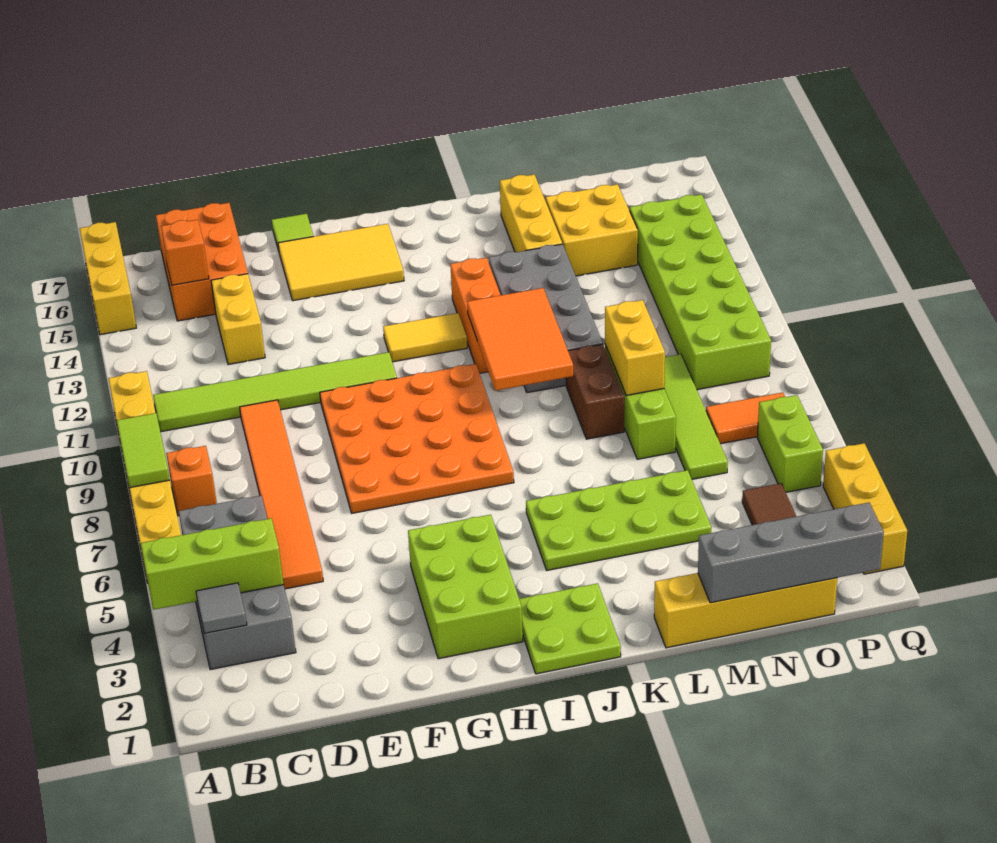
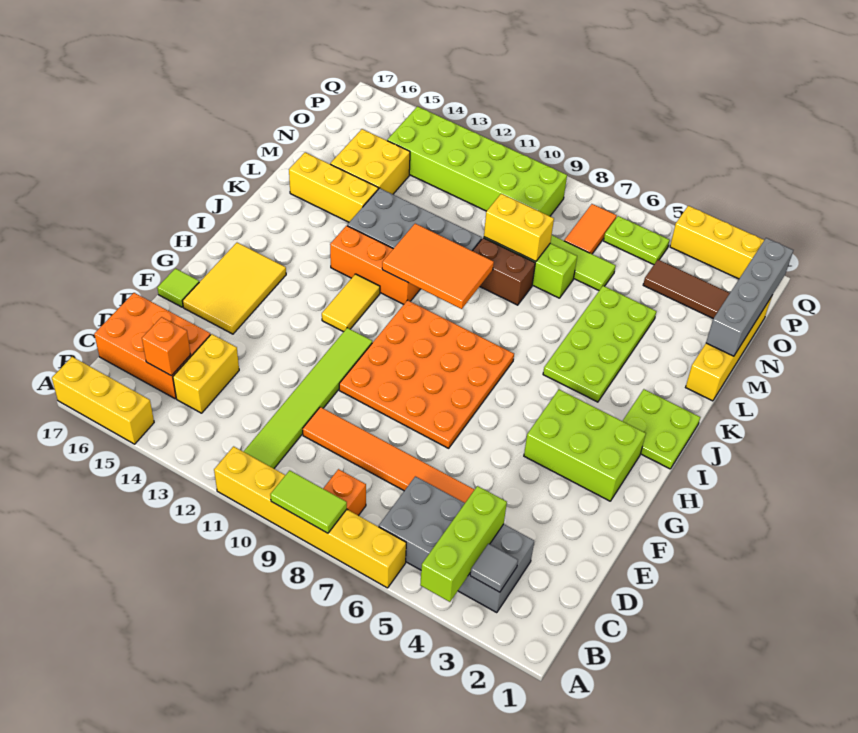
yellow 1x2 brick [211,274,265,365] -> yellow 1x2 brick turned to [173,334,239,413]
lime 1x2 brick [757,395,823,492] -> lime 1x2 plate [604,216,670,265]

